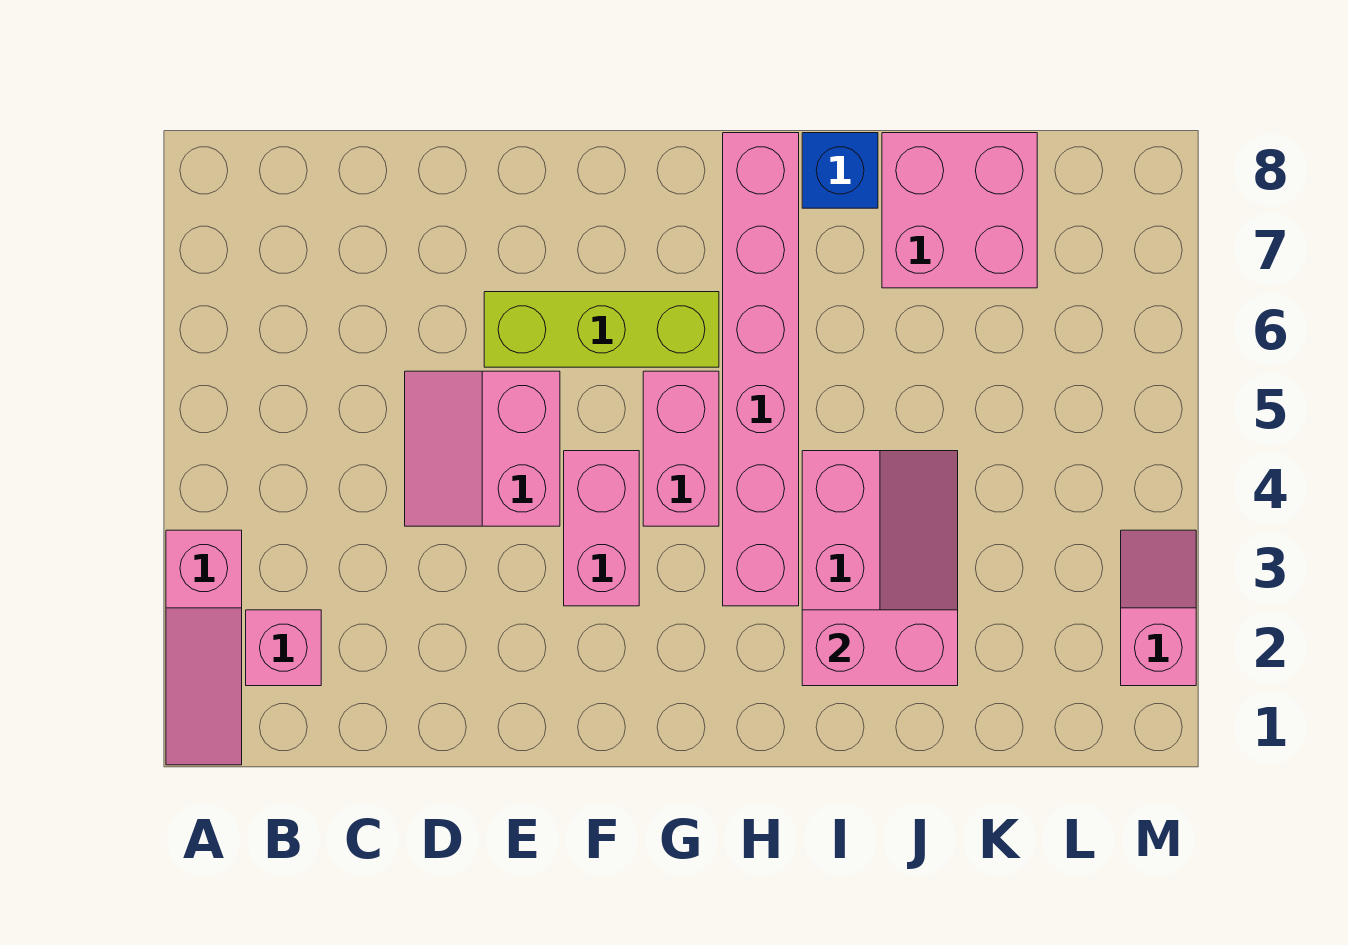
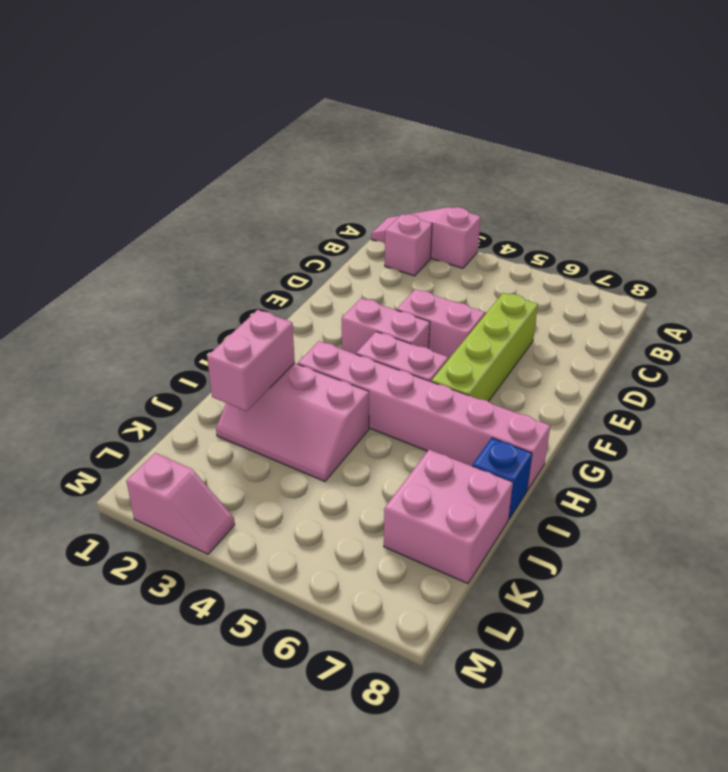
lime 1x3 brick [484,292,719,367] -> lime 1x4 brick [431,293,538,401]

